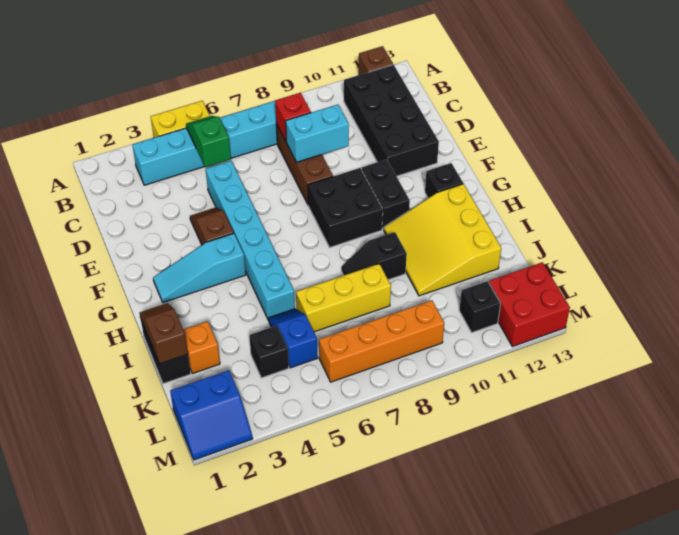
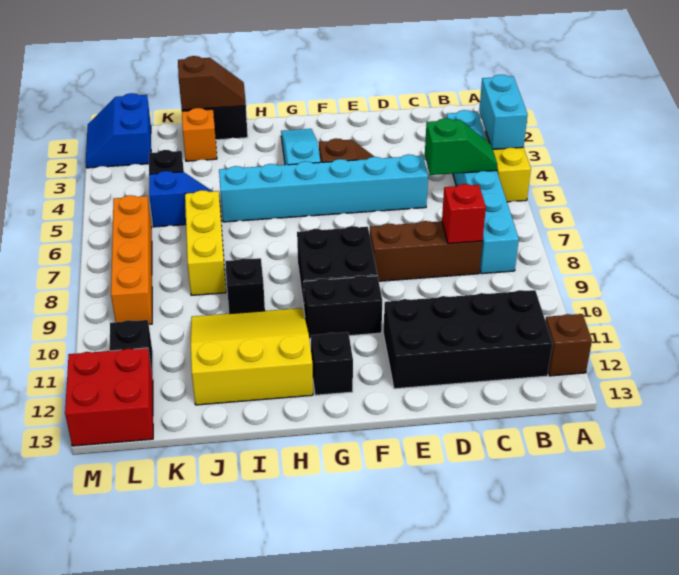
cyan 1x2 brick [286,105,349,162] -> cyan 1x2 brick moved to [479,75,528,149]

